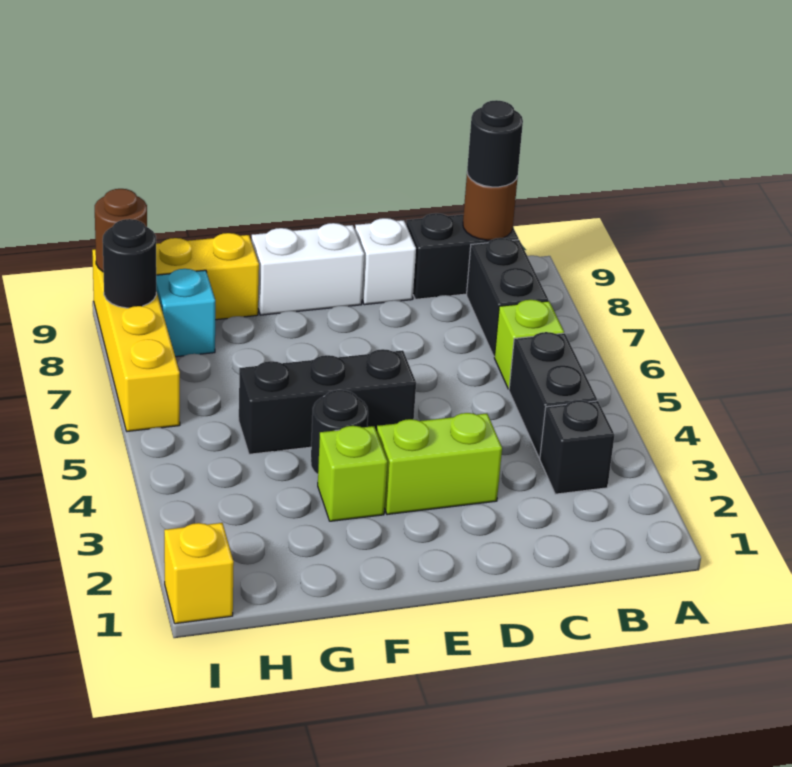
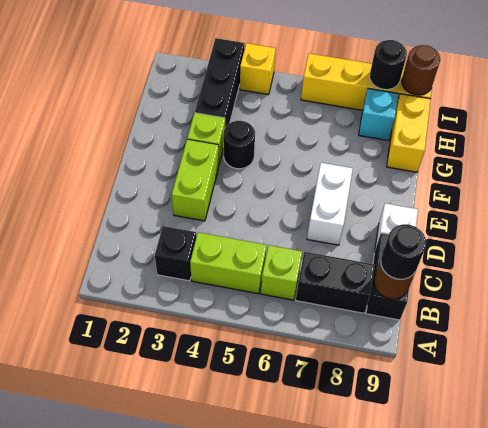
black 1x2 brick [509,332,597,458] -> lime 1x2 brick [190,232,267,294]
black 1x3 brick [239,349,416,454] -> black 1x3 brick moved to [195,38,245,127]
white 1x2 brick [251,223,364,315] -> white 1x2 brick moved to [307,163,353,245]
yellow 1x1 brick [164,523,234,624] -> yellow 1x1 brick moved to [240,43,276,95]

